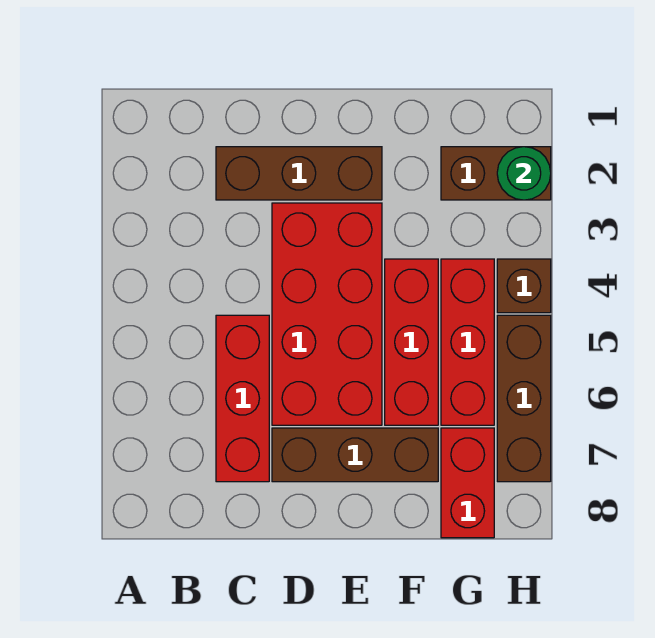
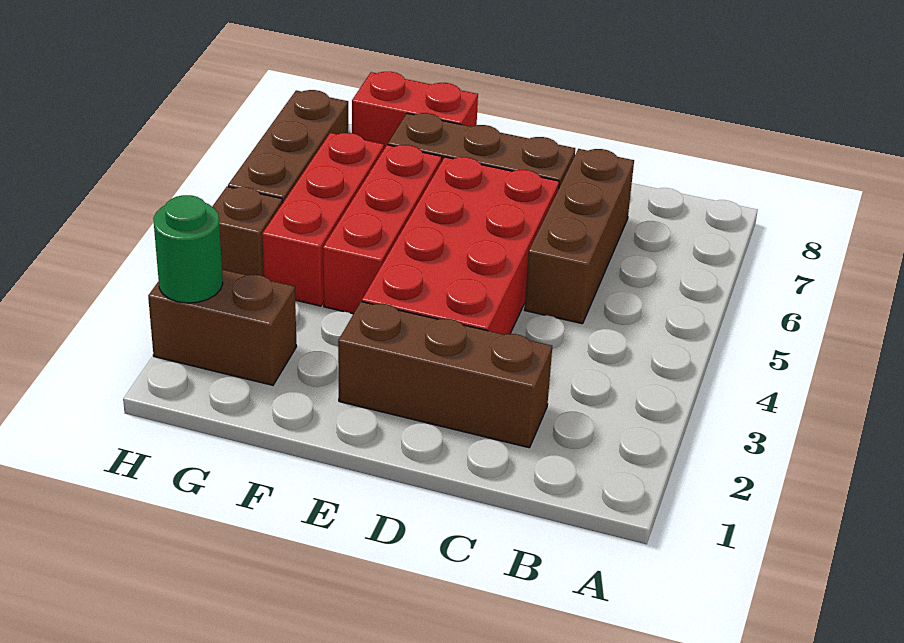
red 1x3 brick [216,315,269,482] -> brown 1x3 brick [525,149,634,324]
red 1x2 brick [441,428,494,538] -> red 1x2 brick turned to [352,72,478,149]

